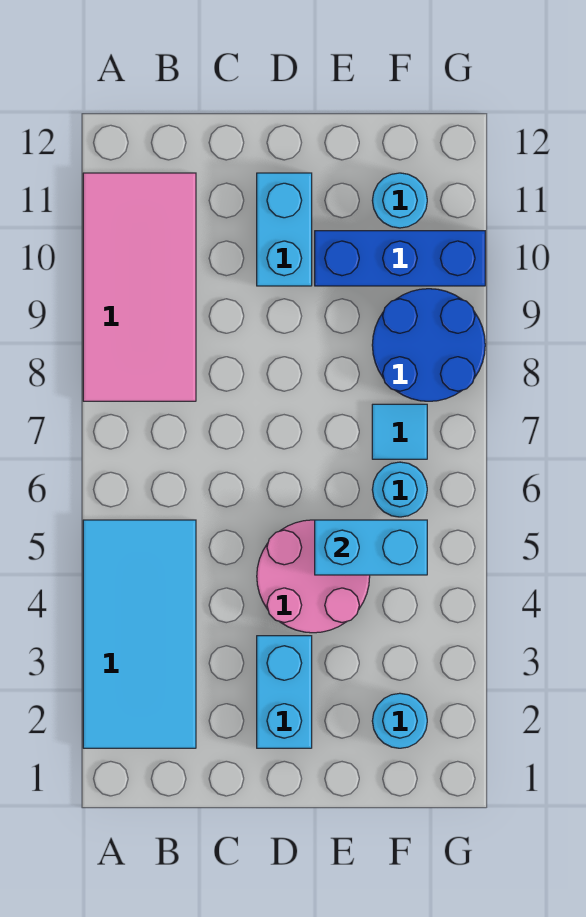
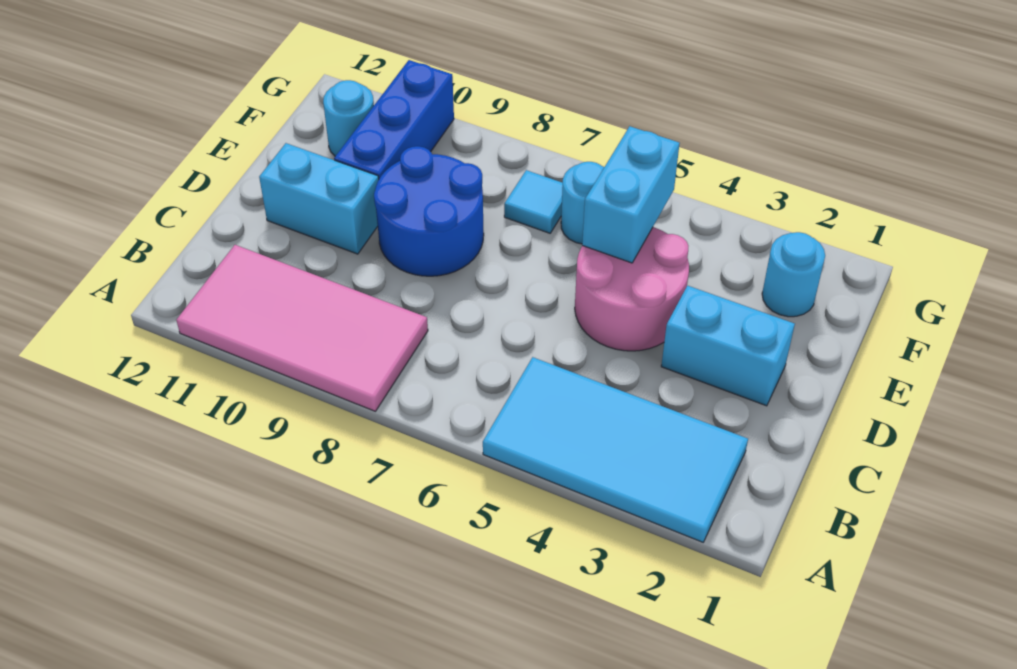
blue 2x2 round brick [372,289,485,401] -> blue 2x2 round brick moved to [374,146,484,276]

